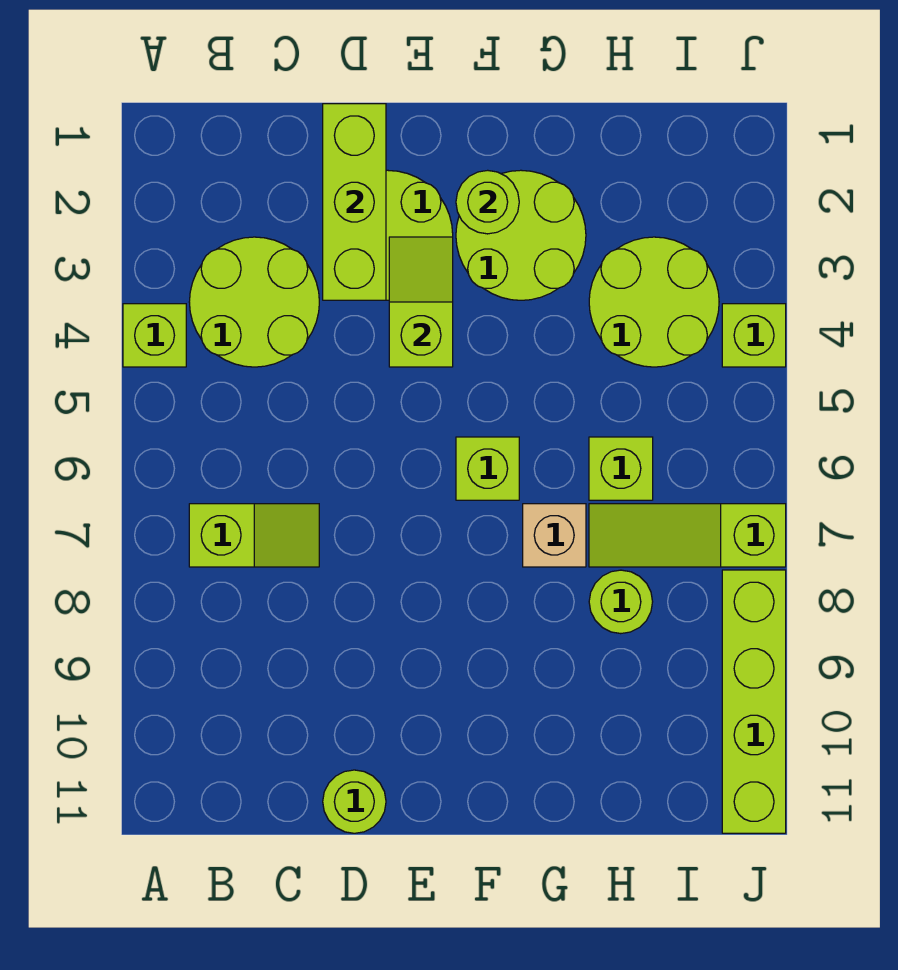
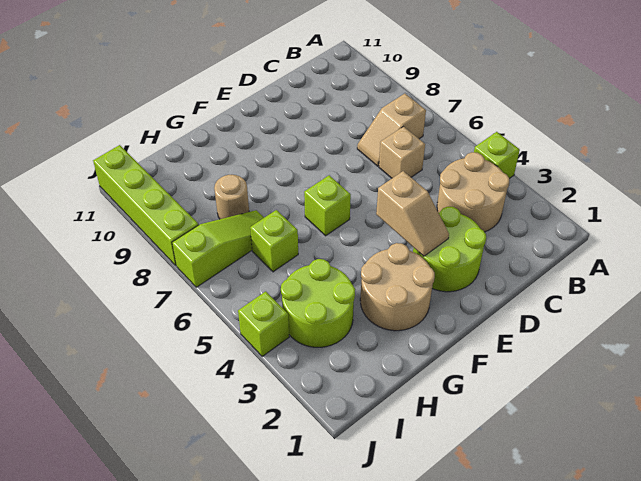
lime 2x2 round brick [189,237,319,367] -> tan 2x2 round brick [437,152,509,232]
lime 1x2 slope [189,504,319,567] -> tan 1x2 slope [357,94,426,166]
lime 1x3 brick [323,104,386,300] -> none
lime 1x1 round brick [323,770,386,833] -> none
lime 1x2 slope [389,237,453,367] -> tan 1x2 slope [376,171,449,256]
lime 2x2 round brick [456,170,586,300] -> tan 2x2 round brick [360,243,435,331]
lime 1x1 round brick [456,170,519,234] -> none
tan 1x1 brick [523,504,586,567] -> tan 1x1 brick moved to [379,127,425,178]
lime 1x1 round brick [589,570,653,634] -> tan 1x1 round brick [214,175,249,219]

